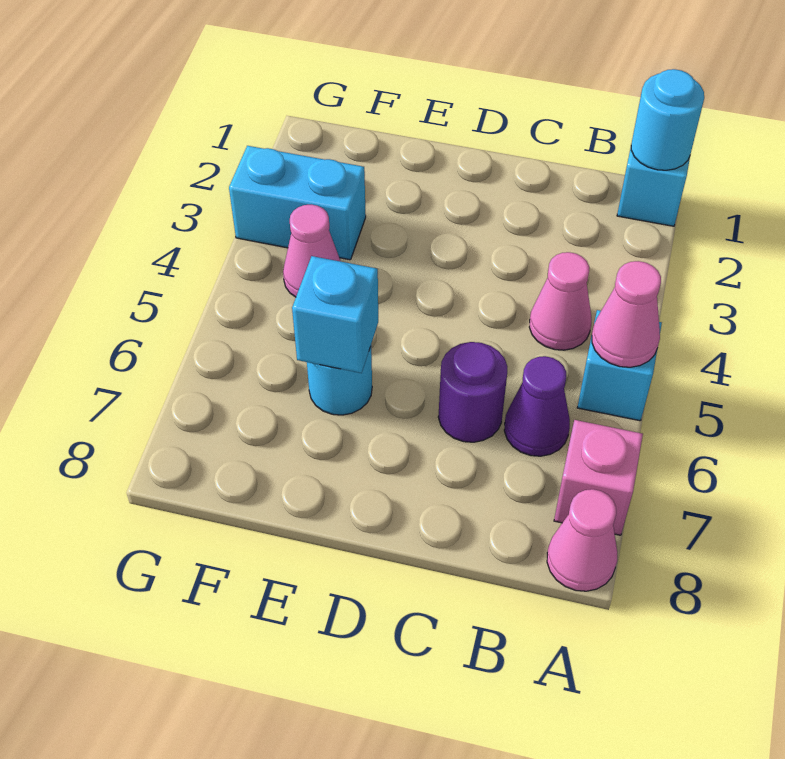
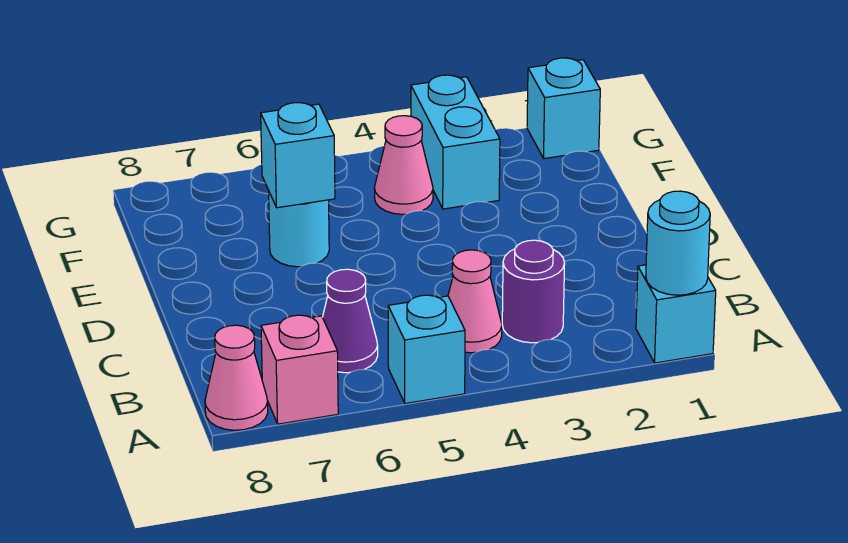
pink 1x1 cone [592,261,661,367] -> none
purple 1x1 round brick [438,342,507,442] -> purple 1x1 round brick moved to [502,240,565,343]
none -> cyan 1x1 brick [527,58,600,159]

